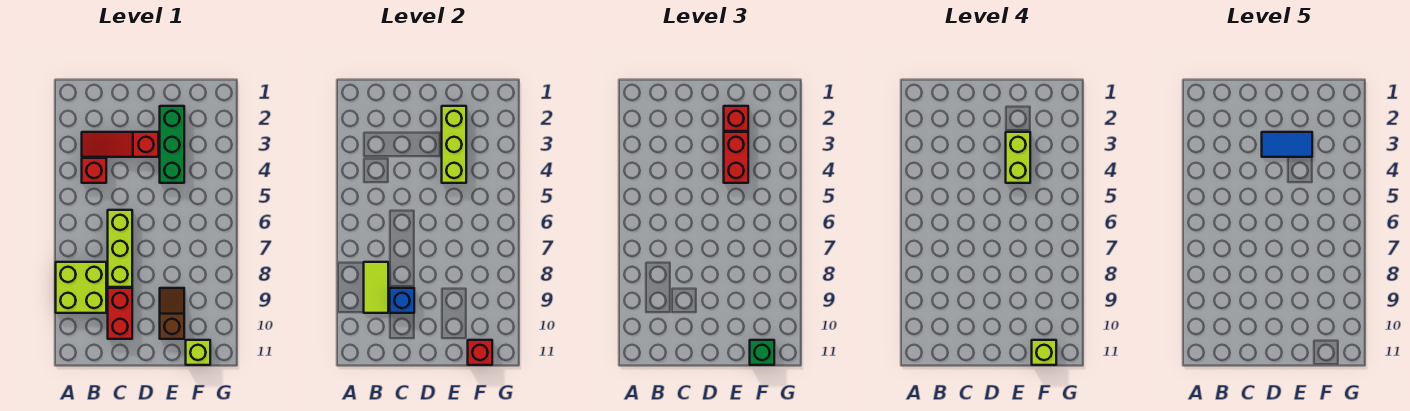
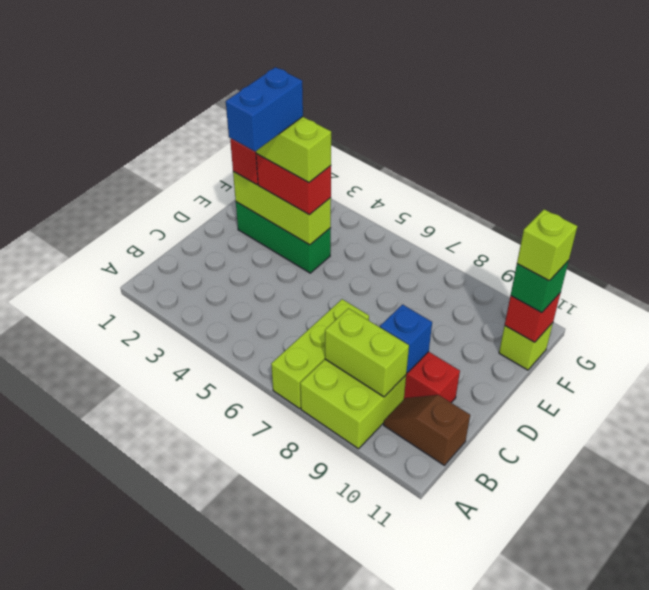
red 1x3 slope [82,132,158,157] -> none
red 1x1 brick [82,158,106,183] -> none
lime 1x2 tile [364,262,388,313] -> lime 1x2 brick [325,308,409,397]
lime 1x3 brick [108,210,132,287] -> lime 1x3 brick turned to [271,299,369,409]
blue 1x2 tile [1262,132,1312,157] -> blue 1x2 brick [226,67,303,151]
brown 1x2 slope [160,288,184,339] -> brown 1x2 slope moved to [384,395,470,465]

